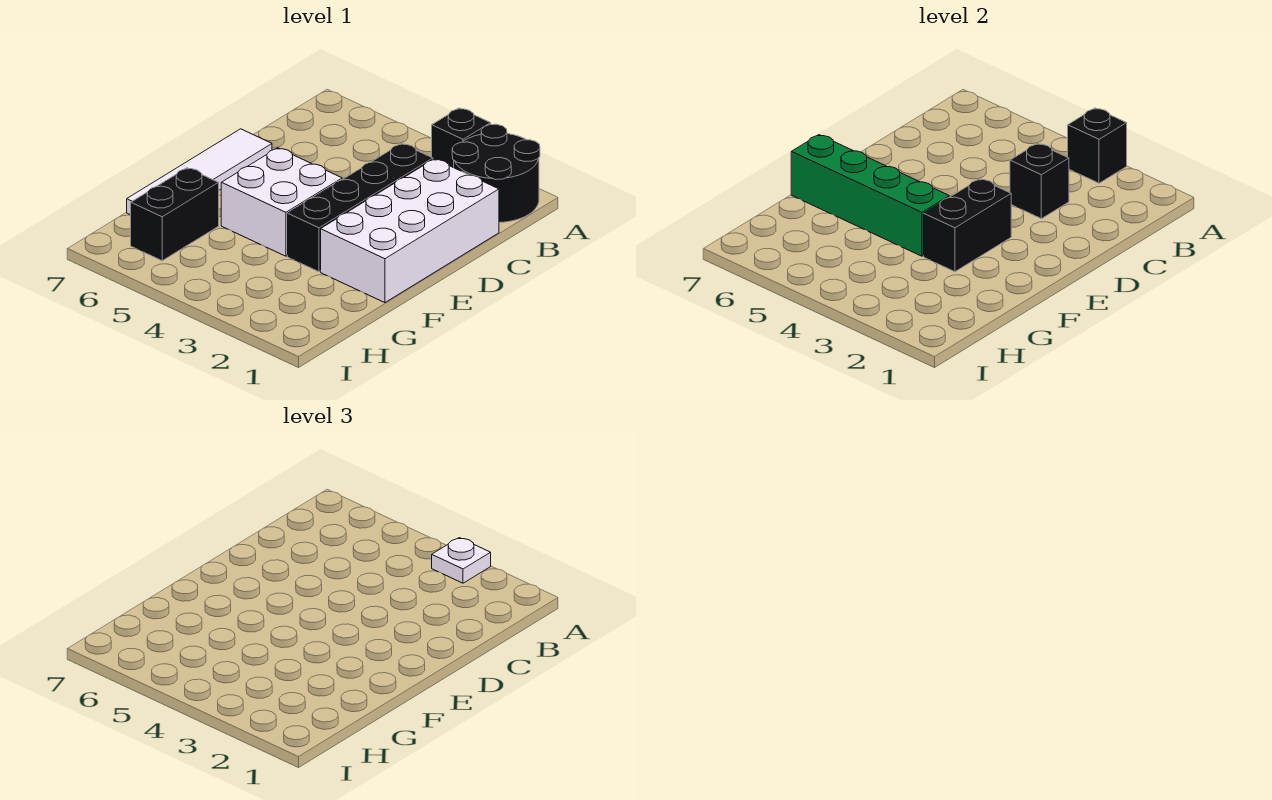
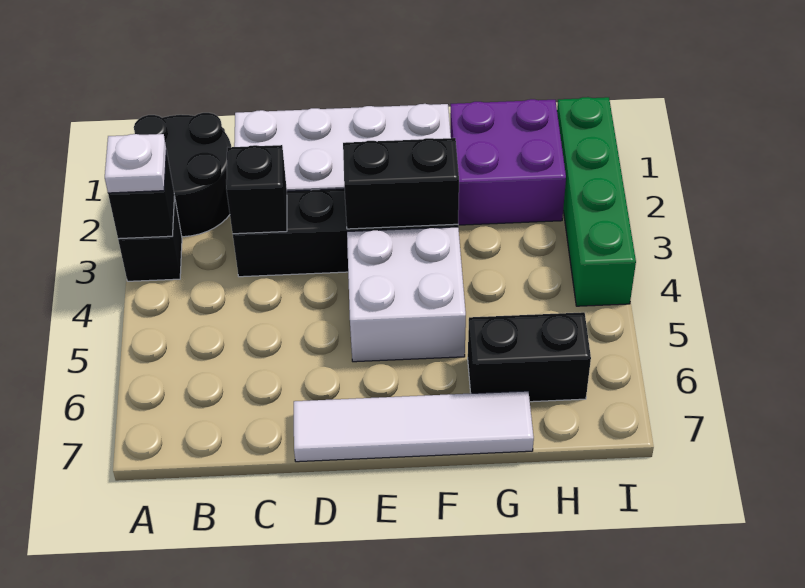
green 1x4 brick [791,135,949,256] -> green 1x4 brick moved to [557,97,636,306]
none -> purple 2x2 brick [450,99,566,225]

